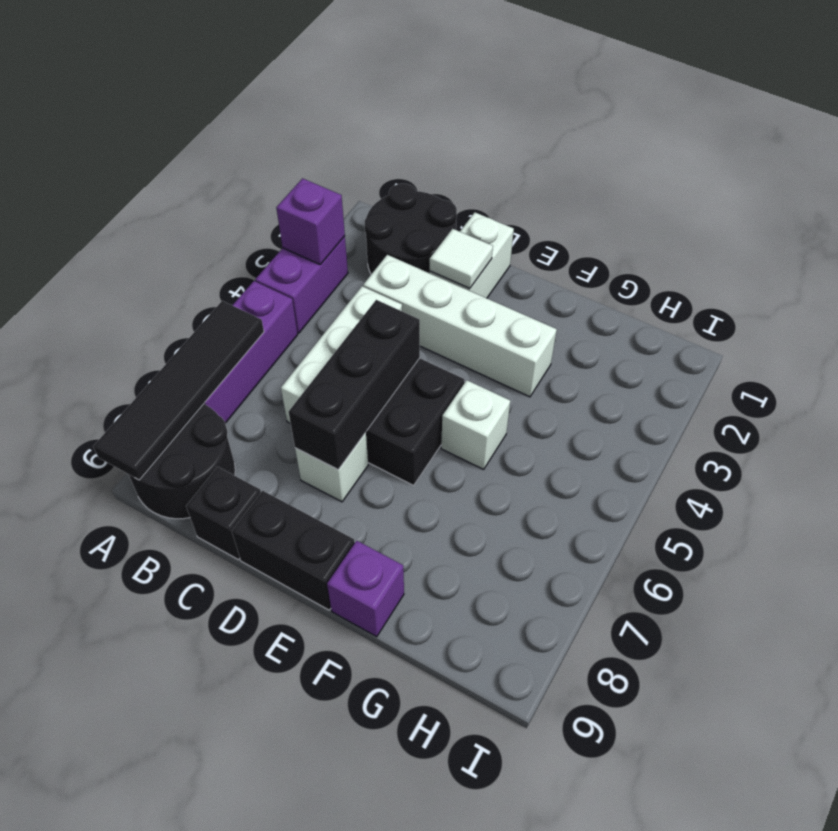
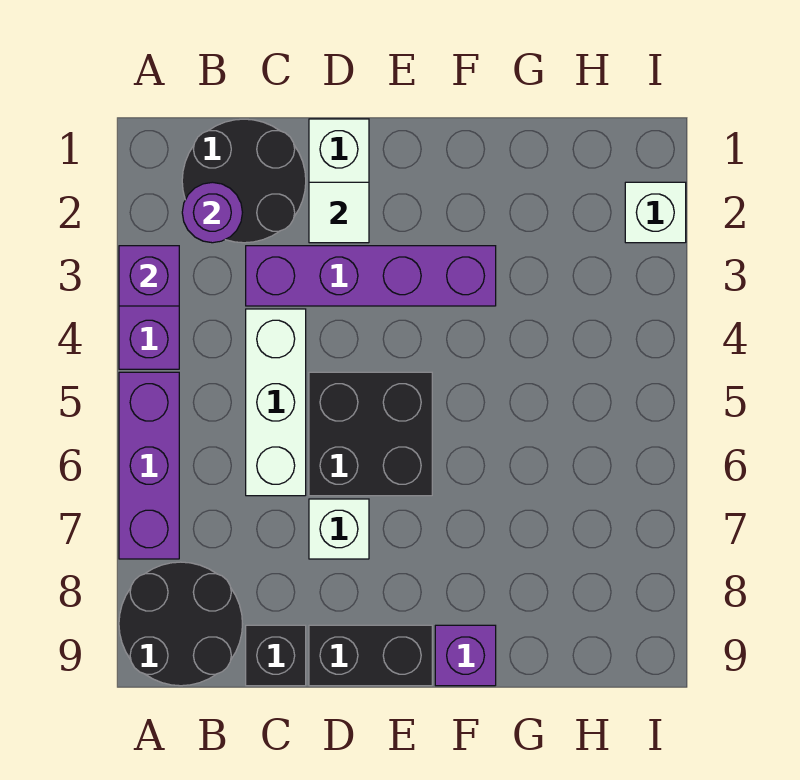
black 1x4 tile [93,301,264,480] -> none
none -> purple 1x1 round brick [182,182,242,243]
white 1x4 brick [363,255,557,397] -> purple 1x4 brick [246,246,496,306]
black 1x3 brick [289,300,420,470] -> none
white 1x1 brick [441,380,510,469] -> white 1x1 brick moved to [625,182,686,243]

